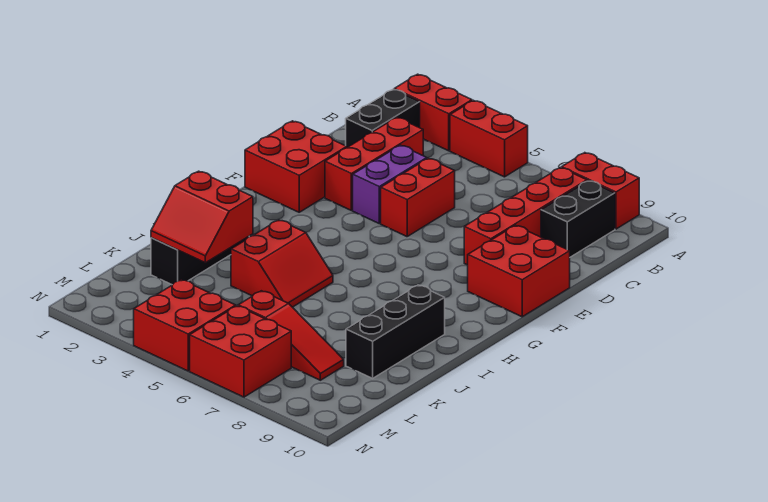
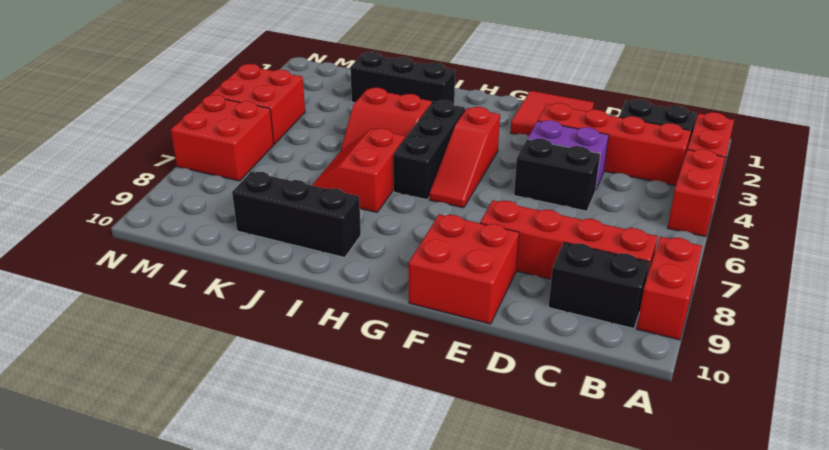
red 1x3 brick [325,117,423,211] -> red 1x4 brick [538,103,691,186]
red 1x2 brick [381,158,455,237] -> black 1x2 brick [514,139,600,211]
red 2x2 brick [245,121,347,212] -> red 2x2 tile [510,91,594,135]
none -> black 1x3 brick [393,100,465,200]
red 2x2 slope [151,171,253,263] -> red 2x2 slope moved to [312,128,405,212]
red 1x3 slope [238,291,344,380] -> red 1x3 slope moved to [429,107,500,208]

